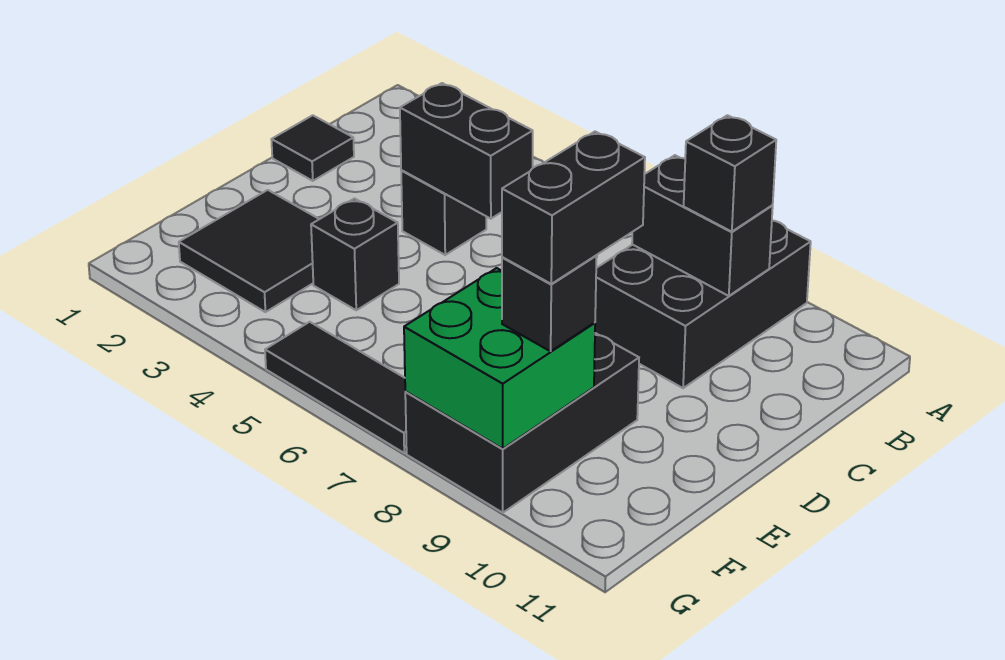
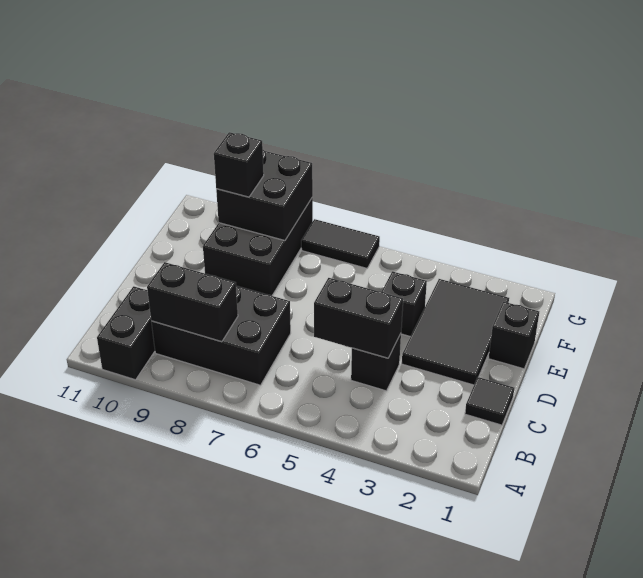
black 2x3 brick [595,220,811,388] -> black 2x3 brick turned to [151,286,291,385]
black 1x1 brick [684,115,776,232] -> black 1x1 brick moved to [488,302,539,369]
black 2x2 tile [179,190,319,312] -> black 2x3 tile [402,279,509,385]
black 1x2 brick [502,132,645,284] -> black 1x2 brick moved to [97,286,155,380]
green 2x2 brick [404,268,595,449] -> black 2x2 brick [216,150,313,240]
black 1x3 tile [265,322,407,453] -> black 1x2 tile [301,219,380,268]

